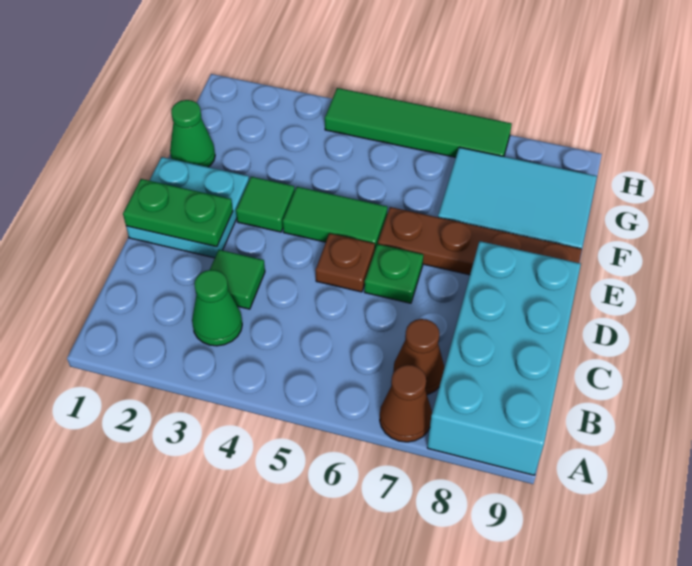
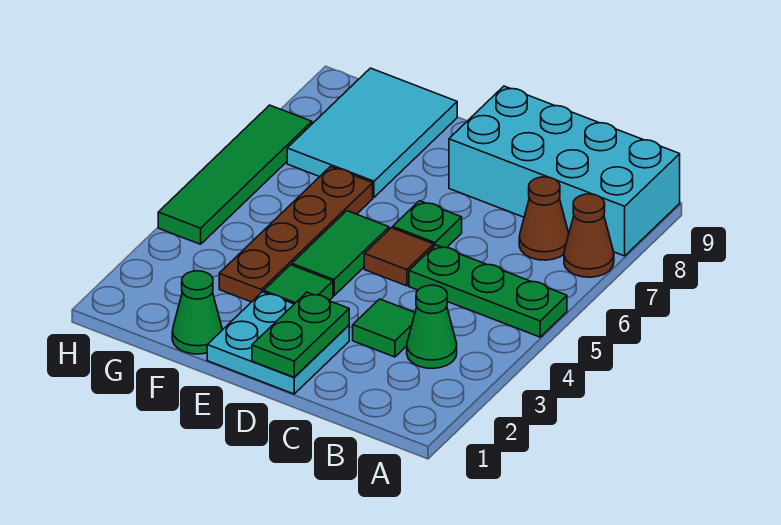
none -> green 1x3 plate [409,245,567,337]
brown 1x1 plate [316,233,375,292] -> brown 1x1 tile [364,228,434,286]
brown 1x4 plate [378,207,582,275] -> brown 1x4 plate moved to [219,167,373,302]

